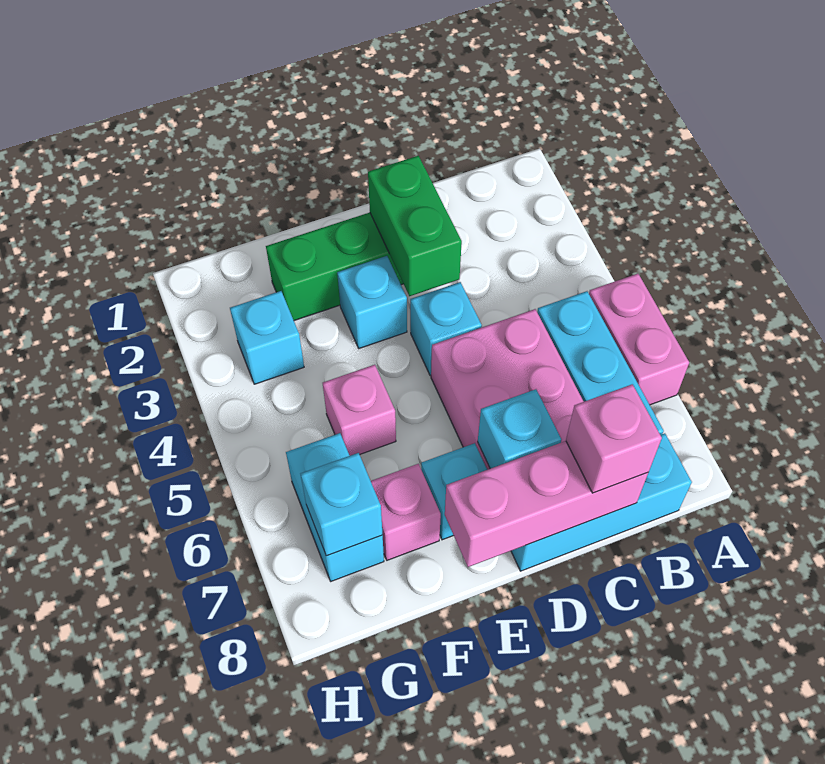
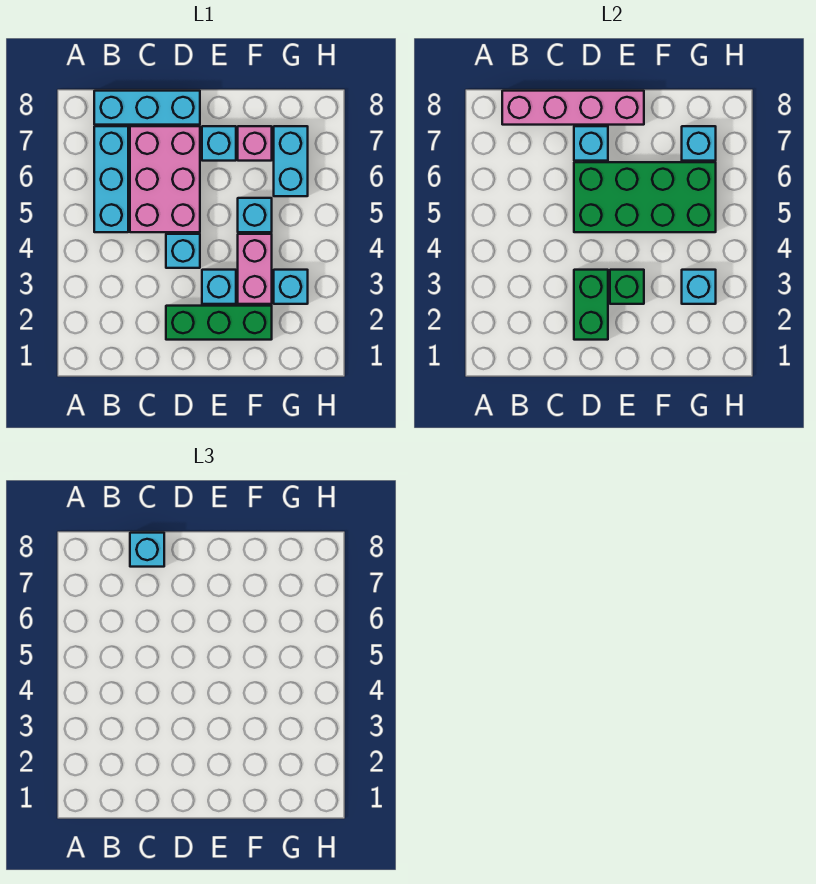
pink 1x2 brick [589,274,689,405] -> pink 1x2 brick moved to [238,234,272,304]
pink 1x3 brick [445,441,648,567] -> pink 1x4 brick [502,91,644,125]
pink 1x1 brick [566,384,662,493] -> cyan 1x1 brick [130,533,164,567]
none -> green 2x4 brick [574,162,716,232]
none -> green 1x1 brick [610,270,644,304]
pink 1x1 brick [323,365,396,456] -> cyan 1x1 brick [238,198,272,232]
none -> cyan 1x1 brick [682,270,716,304]

